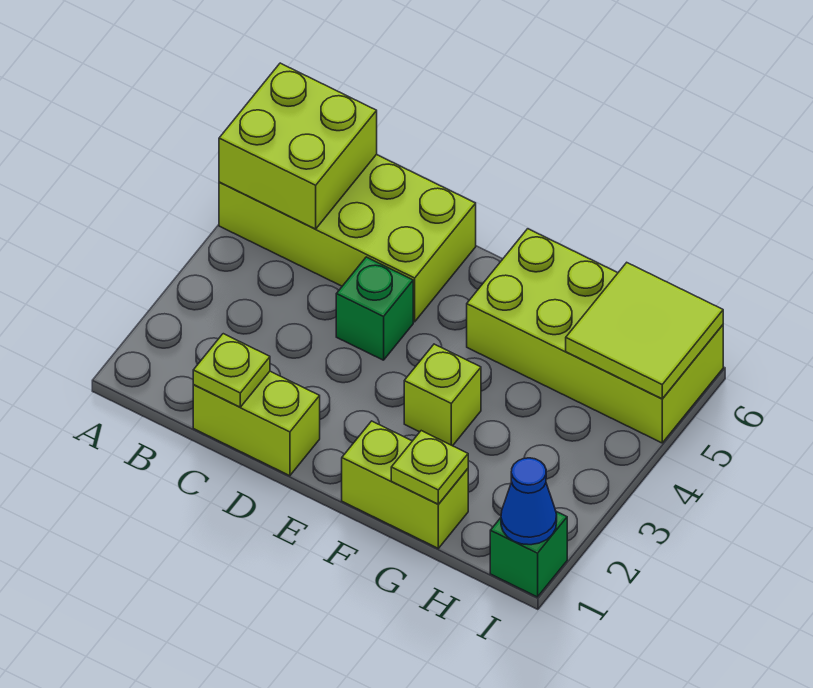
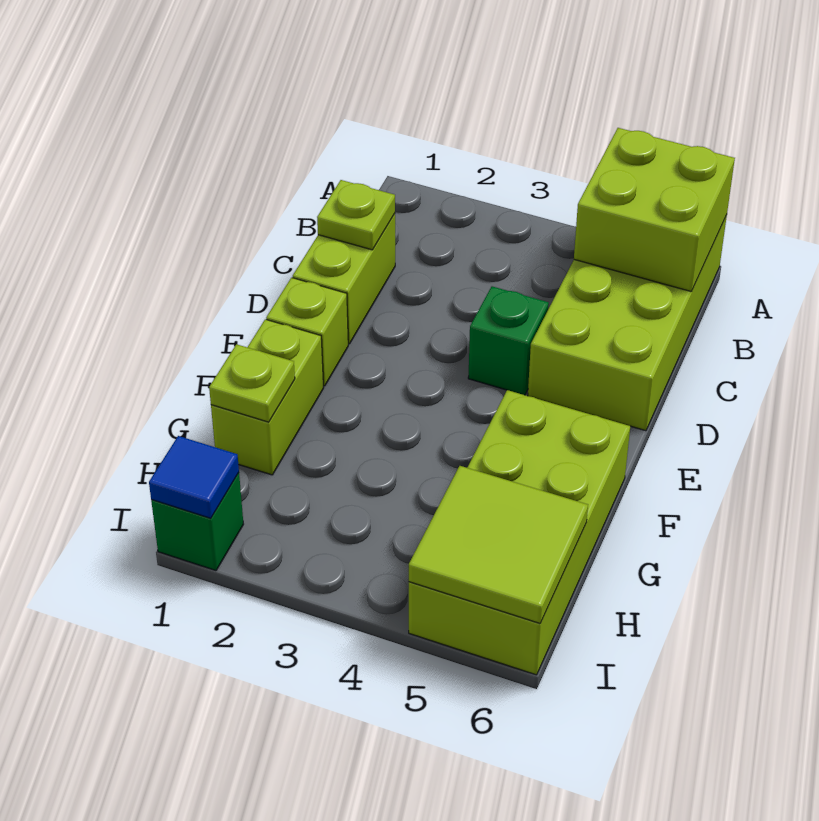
lime 1x1 brick [404,344,481,446] -> lime 1x1 brick moved to [266,278,348,386]
blue 1x1 cone [501,458,557,545] -> blue 1x1 tile [149,436,239,518]

